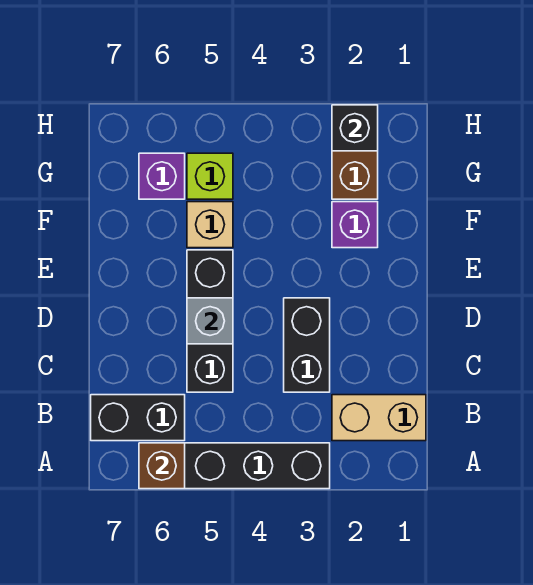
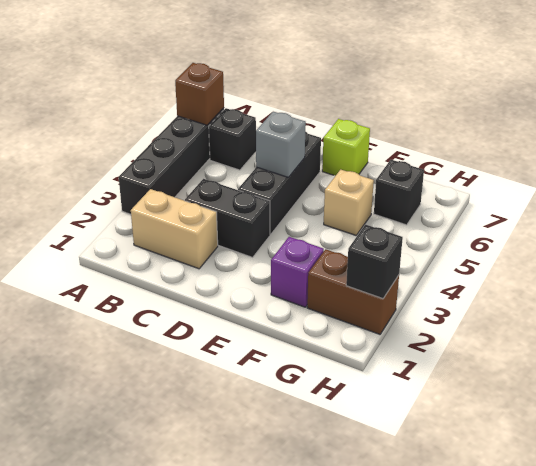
tan 1x2 brick [332,395,426,441] -> tan 1x2 brick turned to [131,189,218,269]
black 1x2 brick [91,395,185,441] -> black 1x1 brick [209,108,256,170]
black 1x3 brick [187,250,233,392] -> black 1x3 brick turned to [238,132,321,235]
lime 1x1 brick [187,153,233,199] -> lime 1x1 brick moved to [322,119,370,176]
purple 1x1 brick [139,153,185,199] -> black 1x1 brick [374,160,424,225]

